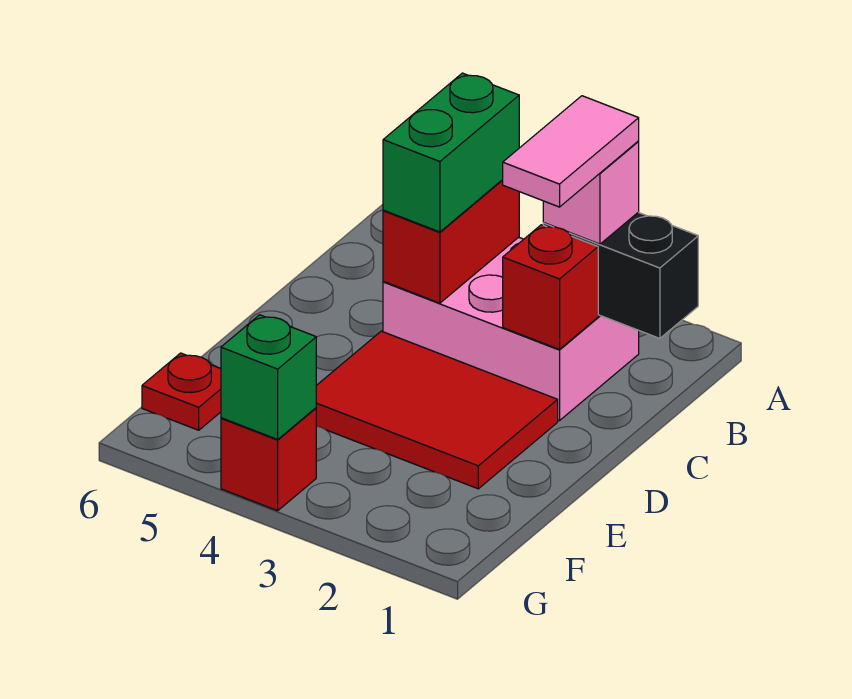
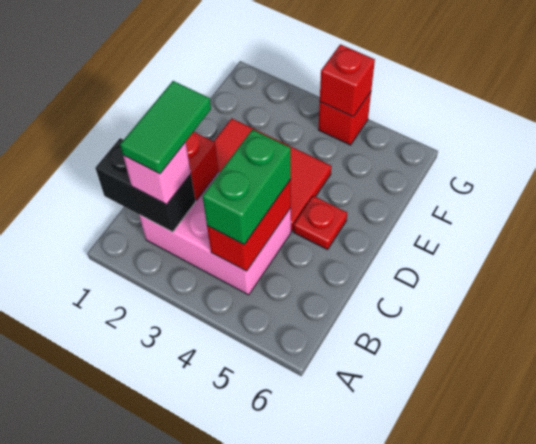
pink 1x2 tile [503,96,639,207] -> green 1x2 tile [120,81,211,174]
red 1x1 plate [142,353,221,430] -> red 1x1 plate moved to [294,196,347,250]
green 1x1 brick [221,315,316,439] -> red 1x1 brick [320,44,375,117]

